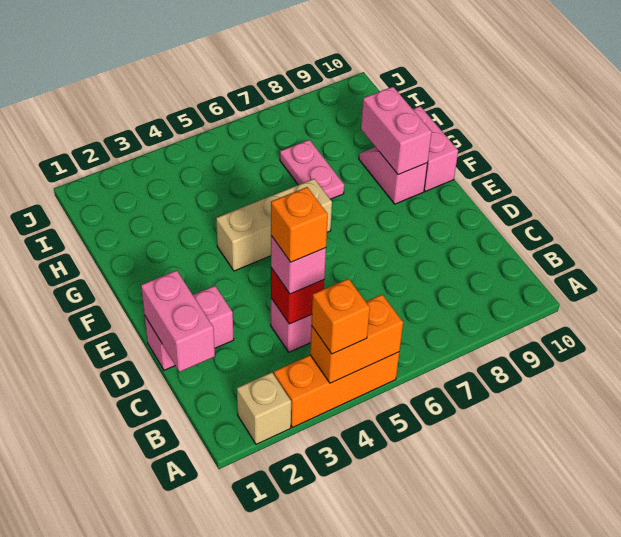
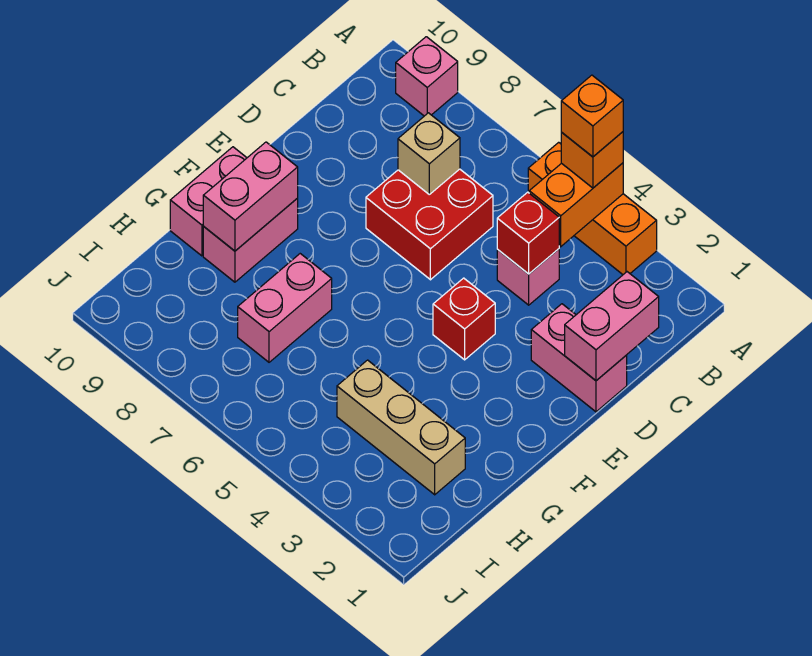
tan 1x1 brick [237,372,291,444] -> tan 1x1 brick moved to [398,113,460,194]
orange 1x2 brick [310,295,403,383] -> orange 1x2 brick turned to [529,163,623,247]
pink 1x1 brick [271,236,326,294] -> pink 1x1 brick moved to [396,37,458,116]
orange 1x1 brick [271,187,328,262] -> orange 1x1 brick moved to [561,75,623,157]
none -> red 2x2 brick [366,169,493,280]
none -> red 1x1 brick [433,278,495,360]
tan 1x3 brick [216,179,332,271] -> tan 1x3 brick moved to [337,360,465,495]
pink 1x2 slope [359,147,428,204] -> pink 1x2 brick [203,199,298,282]
pink 1x2 plate [280,140,344,199] -> pink 1x2 brick [238,254,332,362]

